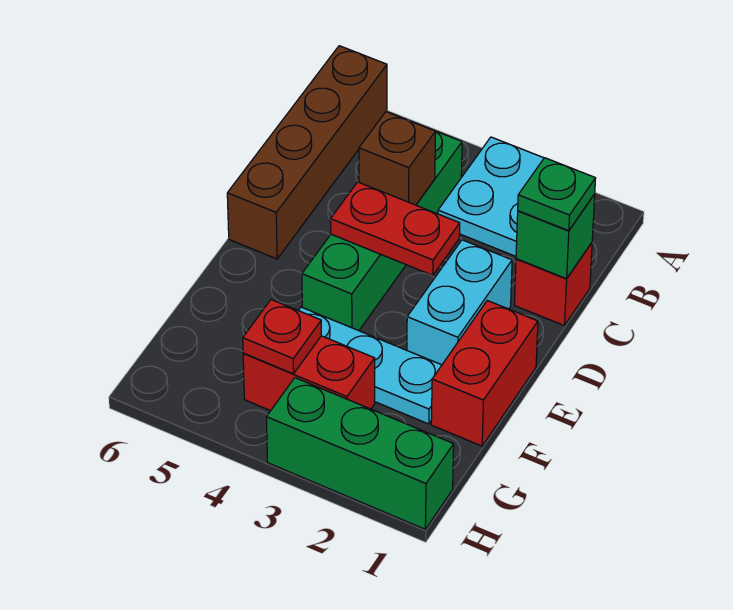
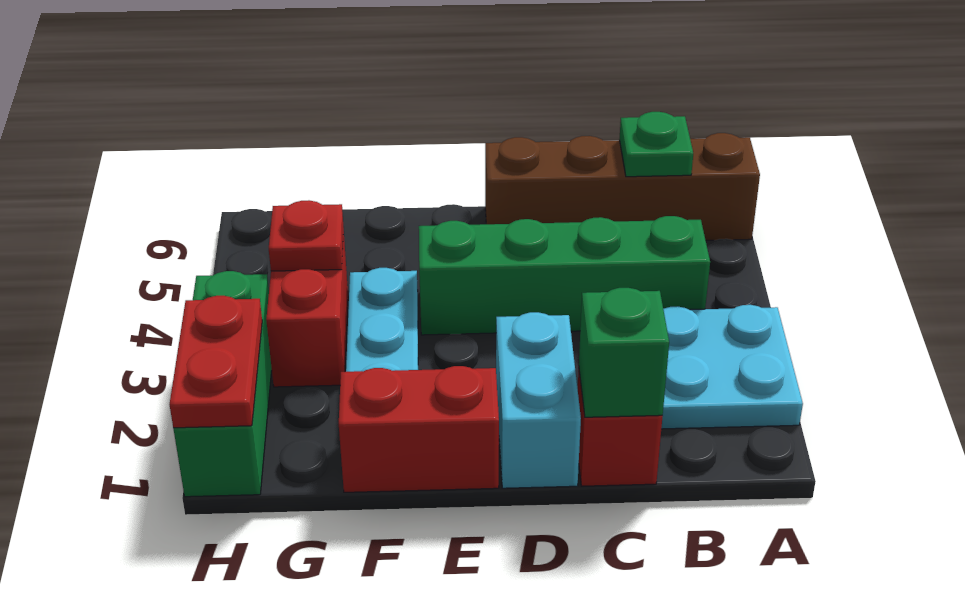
green 1x1 plate [518,158,596,231] -> green 1x1 plate moved to [619,112,693,177]
brown 1x1 brick [359,112,436,205] -> none
cyan 1x2 brick [407,240,512,365] -> cyan 1x2 brick turned to [496,312,581,488]
red 1x2 plate [330,182,460,275] -> red 1x2 plate moved to [170,296,262,428]

